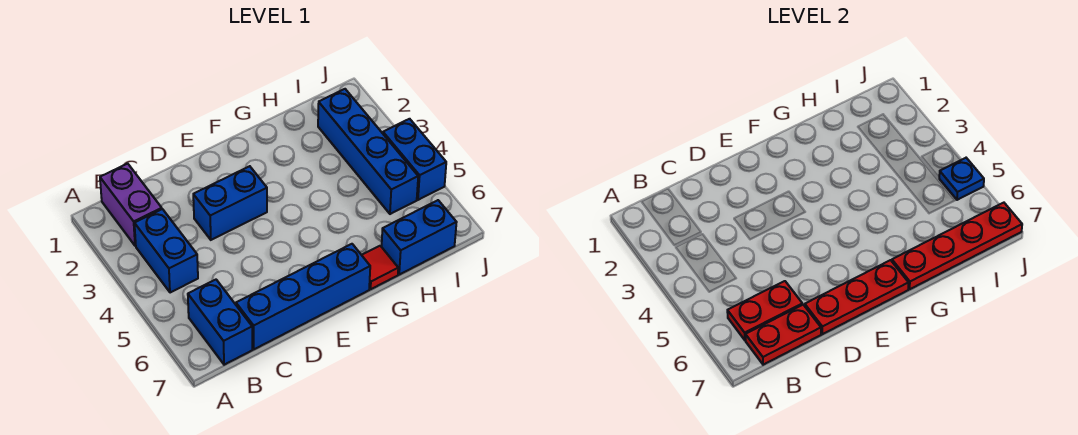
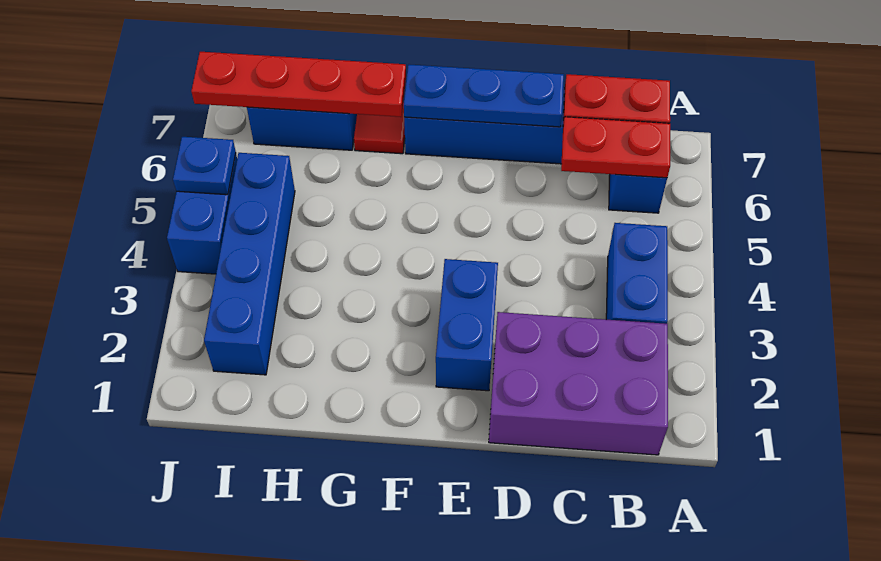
purple 1x2 brick [100,164,162,246] -> purple 2x3 brick [489,312,668,455]
blue 1x2 brick [193,166,267,240] -> blue 1x2 brick turned to [436,259,498,391]
red 1x3 plate [805,260,909,334] -> blue 1x3 plate [404,64,564,127]

